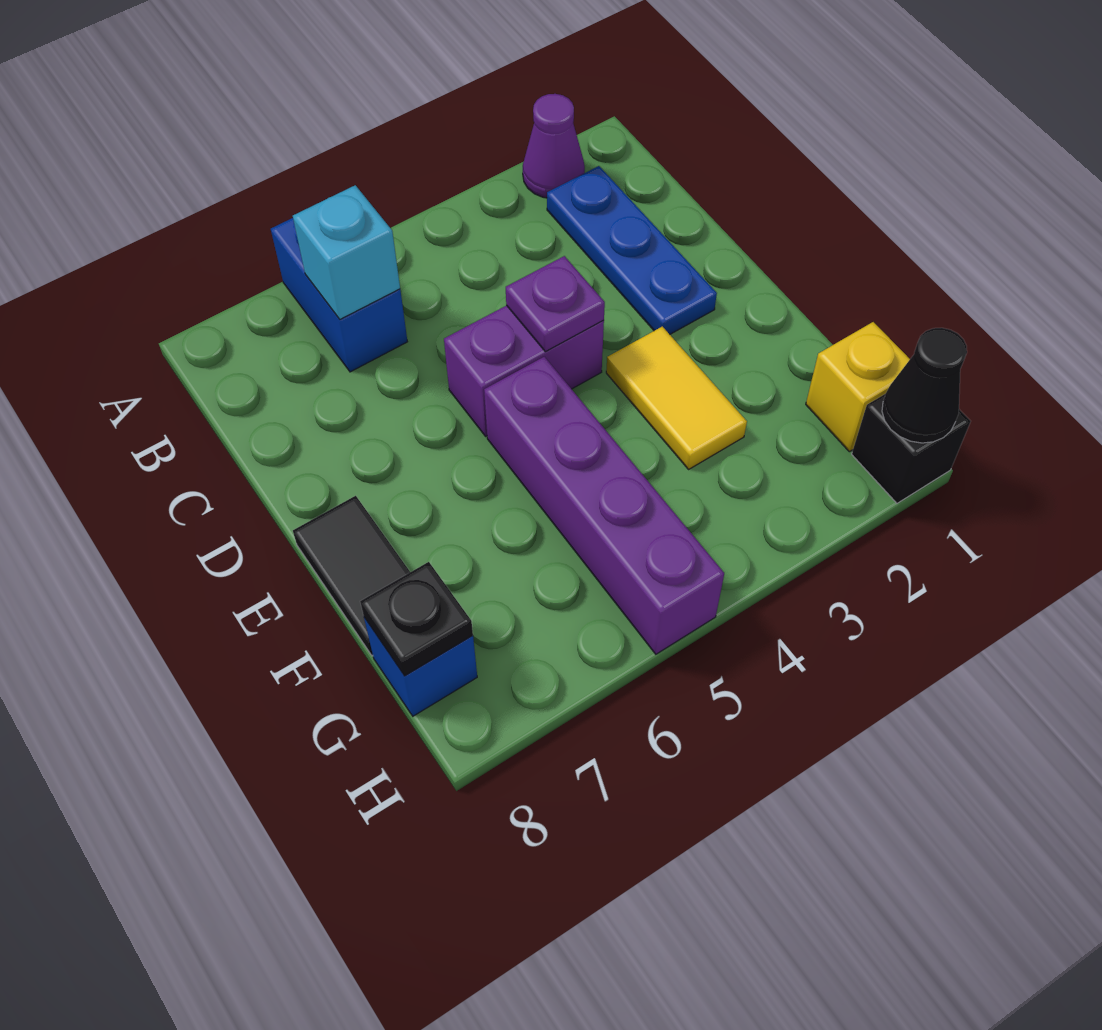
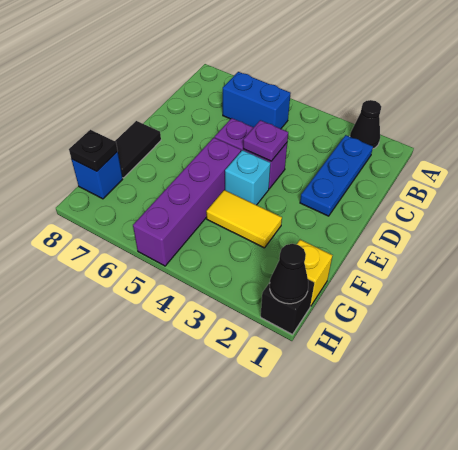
purple 1x1 cone [523,94,585,198] -> black 1x1 cone [350,100,381,149]
blue 1x2 brick [271,218,407,372] -> blue 1x2 brick turned to [223,72,291,129]
cyan 1x1 brick [293,185,400,319] -> cyan 1x1 brick moved to [225,150,270,205]
yellow 1x2 tile [606,326,747,469] -> yellow 1x2 tile turned to [206,190,282,248]

